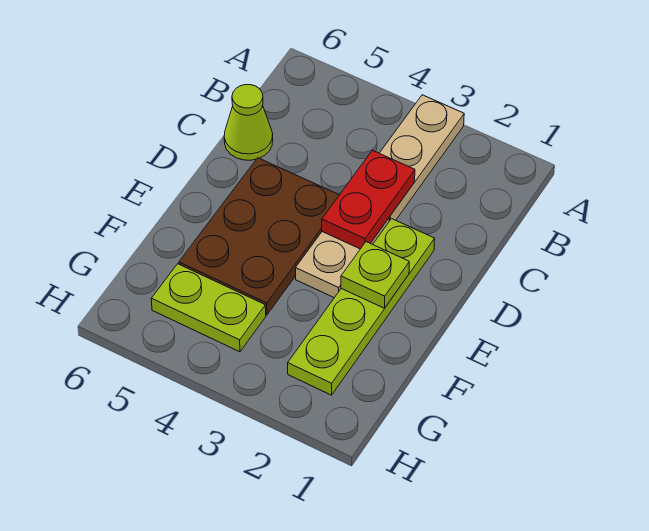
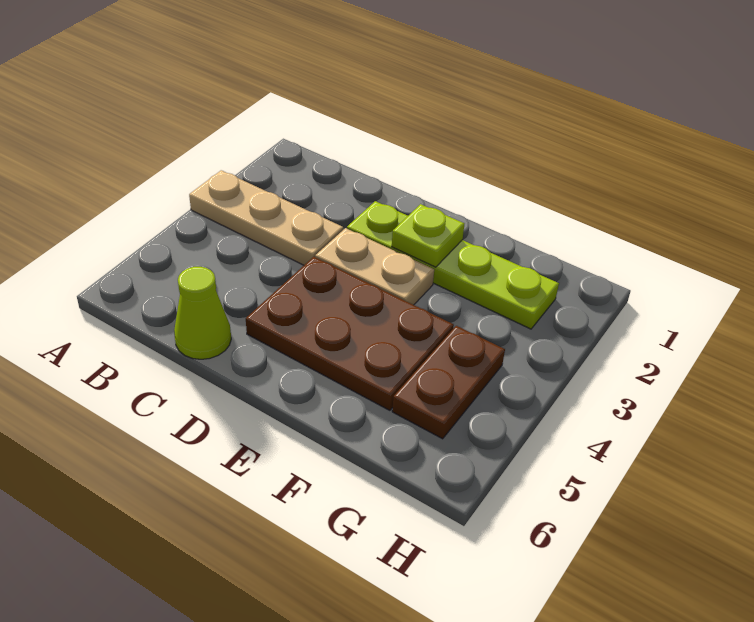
red 1x2 plate [322,150,415,249] -> none
lime 1x2 plate [151,264,266,352] -> brown 1x2 plate [392,326,505,439]

